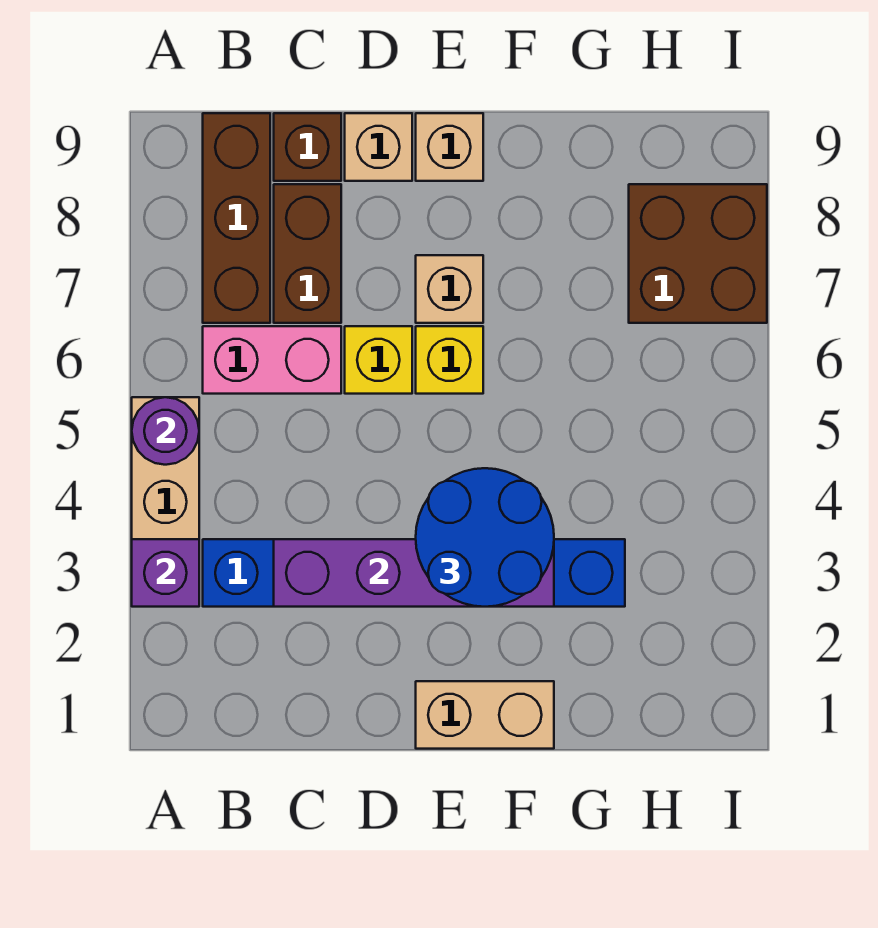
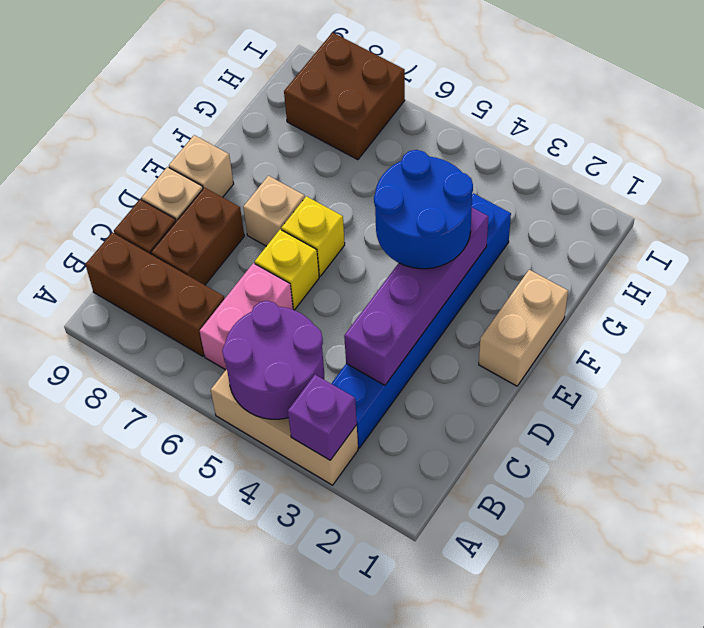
purple 1x1 round brick [132,397,199,465] -> purple 2x2 round brick [222,301,324,419]
brown 1x2 brick [274,184,341,323] -> brown 1x2 brick turned to [151,187,244,285]

